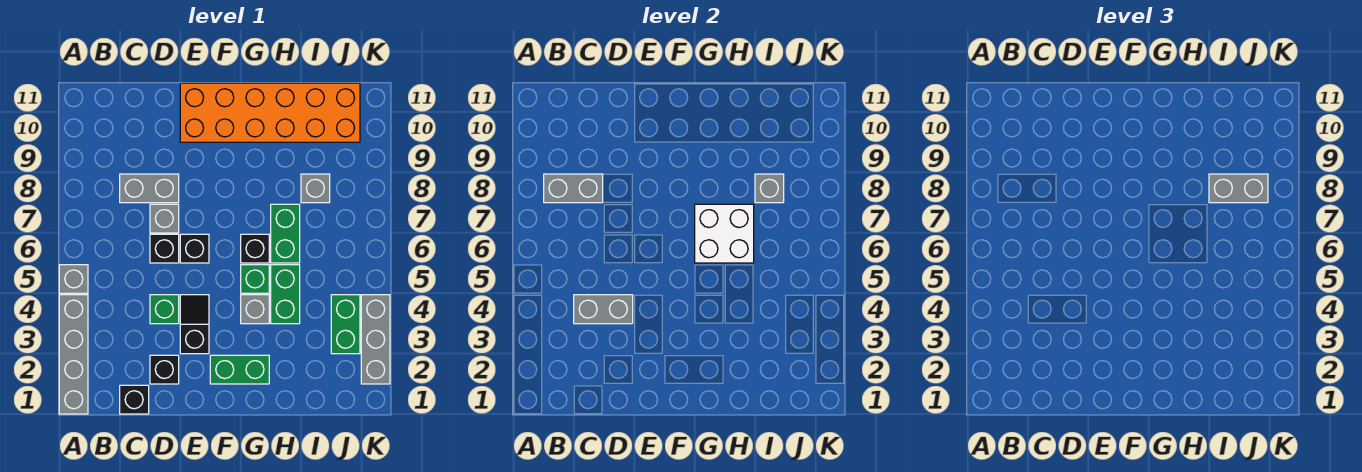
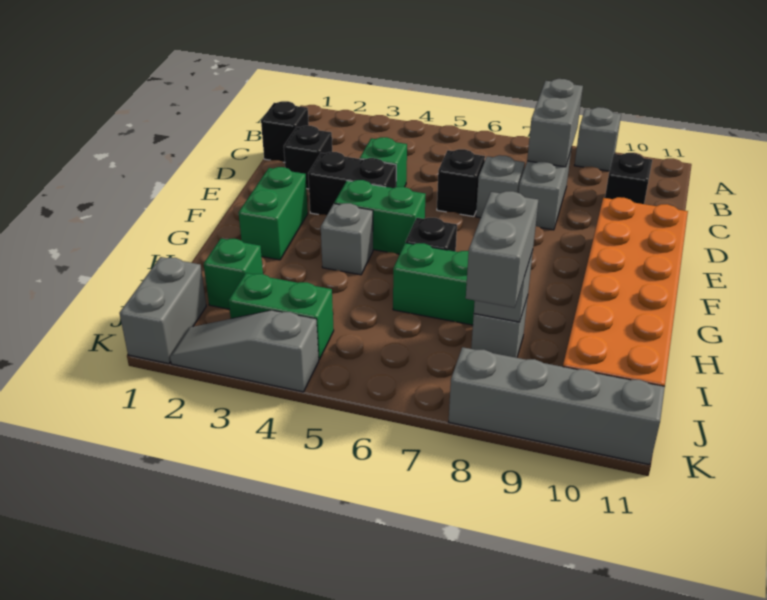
grey 1x4 brick [59,295,88,414] -> grey 1x4 brick moved to [449,347,665,465]
grey 1x1 brick [59,265,88,293] -> grey 1x1 brick moved to [575,107,621,171]
grey 1x2 brick [574,295,633,324] -> grey 1x2 brick moved to [120,257,206,364]
black 1x2 slope [180,295,209,354] -> black 1x2 brick [308,152,396,215]
black 1x1 brick [180,234,209,263] -> black 1x1 brick moved to [605,153,652,204]
green 1x1 brick [241,265,269,293] -> green 1x1 brick moved to [204,239,263,309]
white 2x2 brick [695,204,754,263] -> none
green 1x2 brick [271,265,300,324] -> green 1x2 brick moved to [334,180,426,254]
grey 1x3 brick [361,295,390,384] -> grey 1x3 slope [170,310,319,392]

